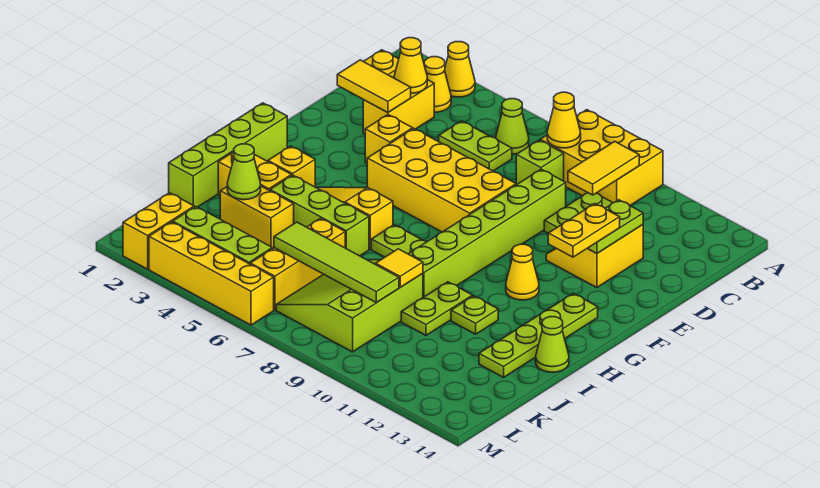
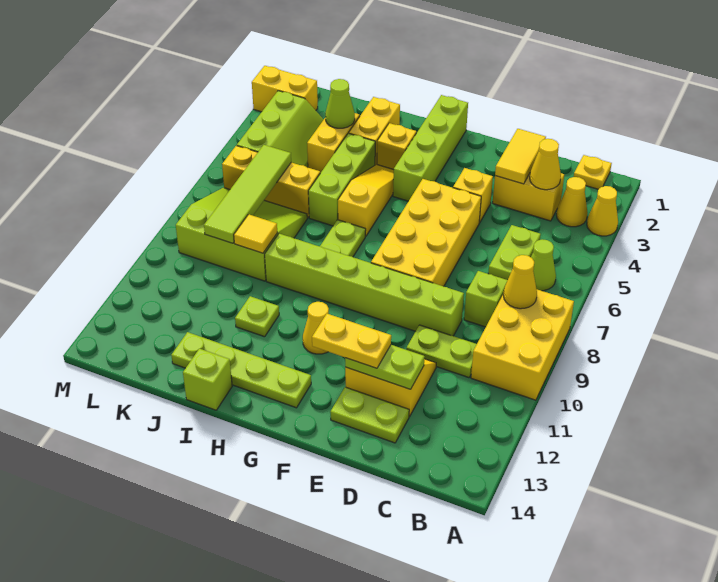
yellow 1x2 tile [568,141,639,195] -> none
lime 1x4 brick [169,103,287,207] -> lime 1x4 brick turned to [393,95,468,201]
lime 1x2 plate [401,282,473,335] -> lime 1x2 plate moved to [330,387,409,443]
lime 1x1 cone [536,317,569,372] -> lime 1x1 brick [183,349,232,410]
yellow 1x4 brick [149,222,274,325] -> none

